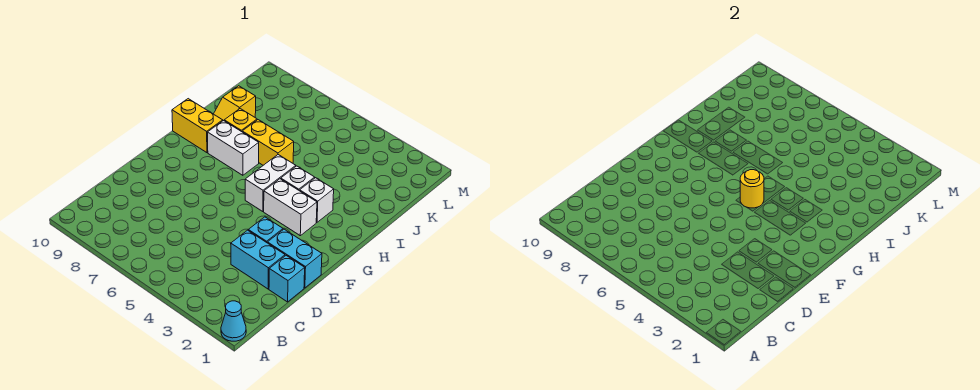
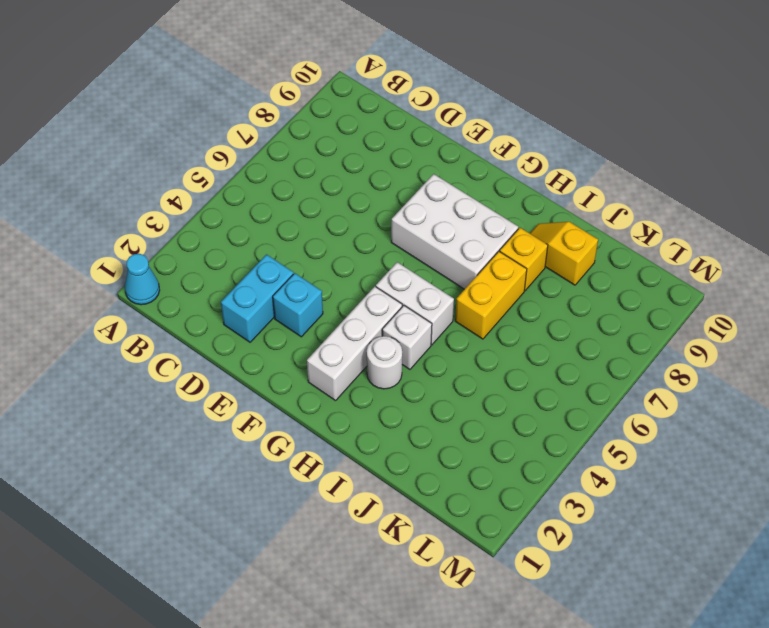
cyan 1x1 brick [269,256,305,302] -> none
cyan 1x2 brick [268,229,322,288] -> none
white 1x2 brick [264,179,317,236] -> white 1x3 brick [307,286,402,401]
yellow 1x1 round brick [740,170,764,208] -> none
white 1x1 brick [300,178,334,222] -> white 1x1 round brick [367,336,402,389]
white 1x2 brick [208,121,259,175] -> white 2x3 brick [391,174,518,289]
yellow 1x2 brick [172,99,223,153] -> none

